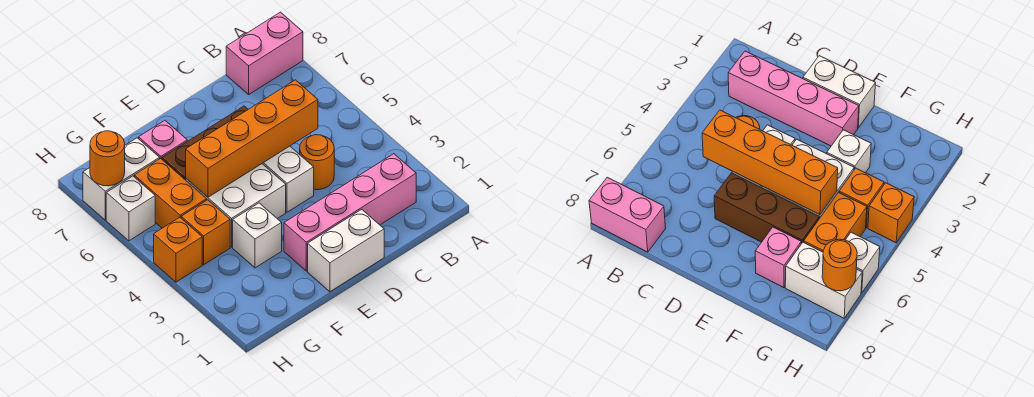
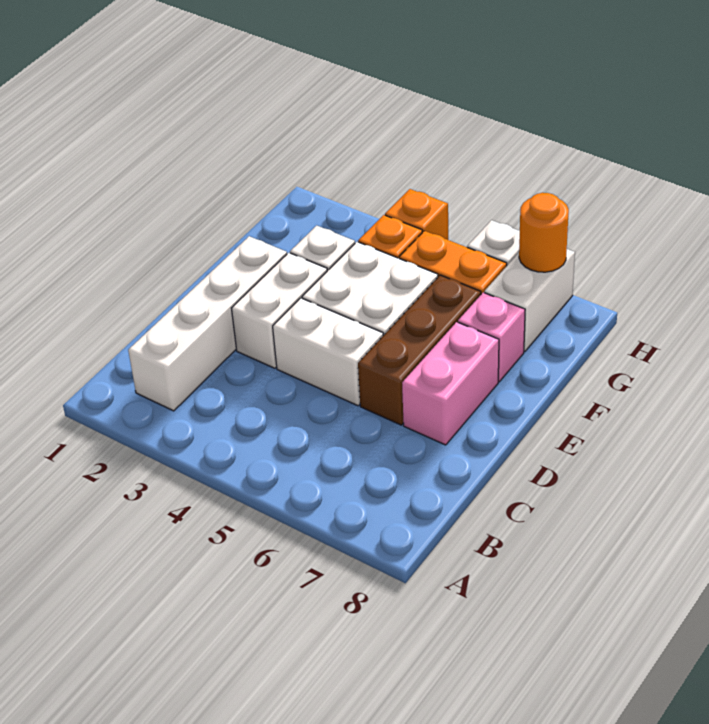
pink 1x2 brick [226,12,303,94] -> pink 1x2 brick moved to [402,322,499,445]
pink 1x4 brick [284,154,416,271] -> white 1x4 brick [128,236,287,411]
orange 1x1 round brick [300,135,334,190] -> none
orange 1x4 brick [186,80,318,197] -> none
white 1x2 brick [308,209,384,292] -> white 1x2 brick moved to [232,253,327,368]

